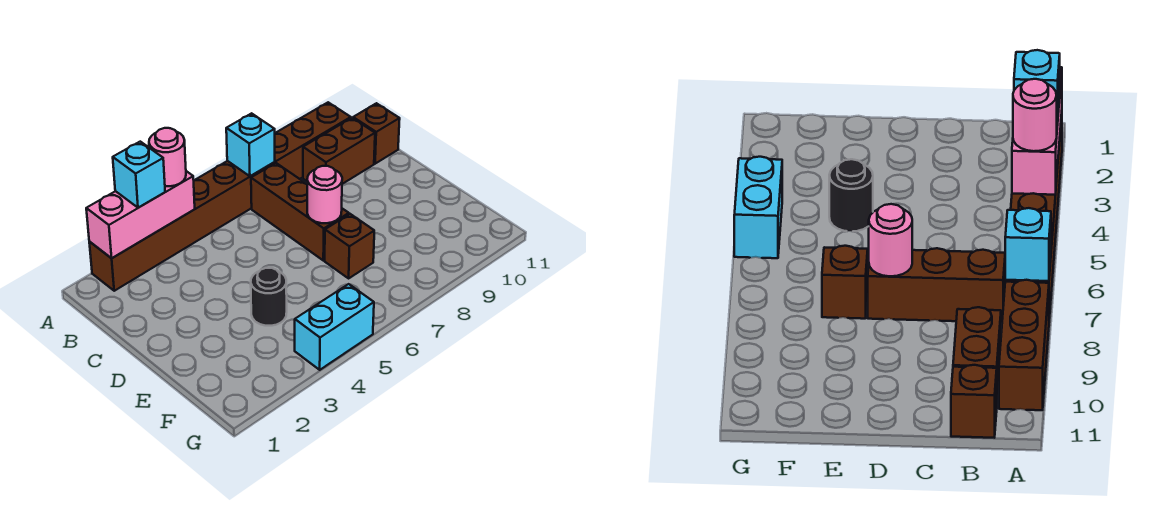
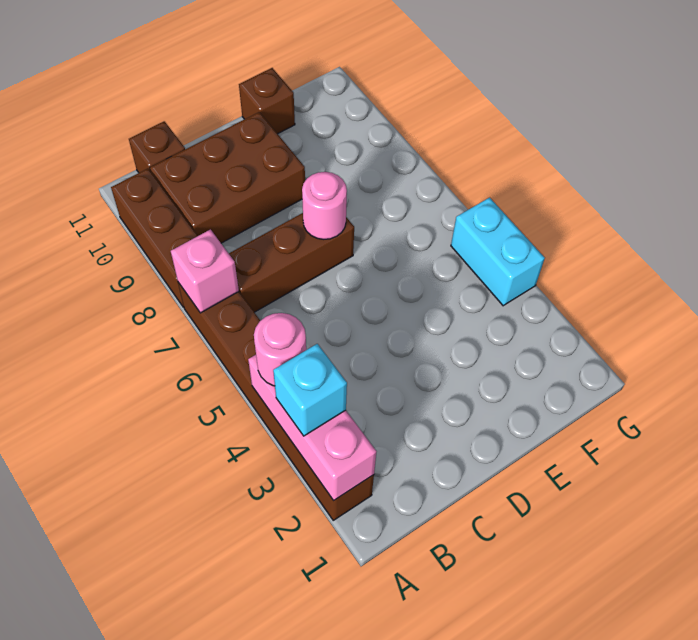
cyan 1x1 brick [226,113,275,176] -> pink 1x1 brick [171,230,239,313]
brown 1x2 brick [303,118,375,184] -> brown 2x3 brick [150,112,305,243]
black 1x1 round brick [251,268,287,326] -> none
brown 1x1 brick [325,214,374,278] -> brown 1x1 brick moved to [239,68,295,134]

